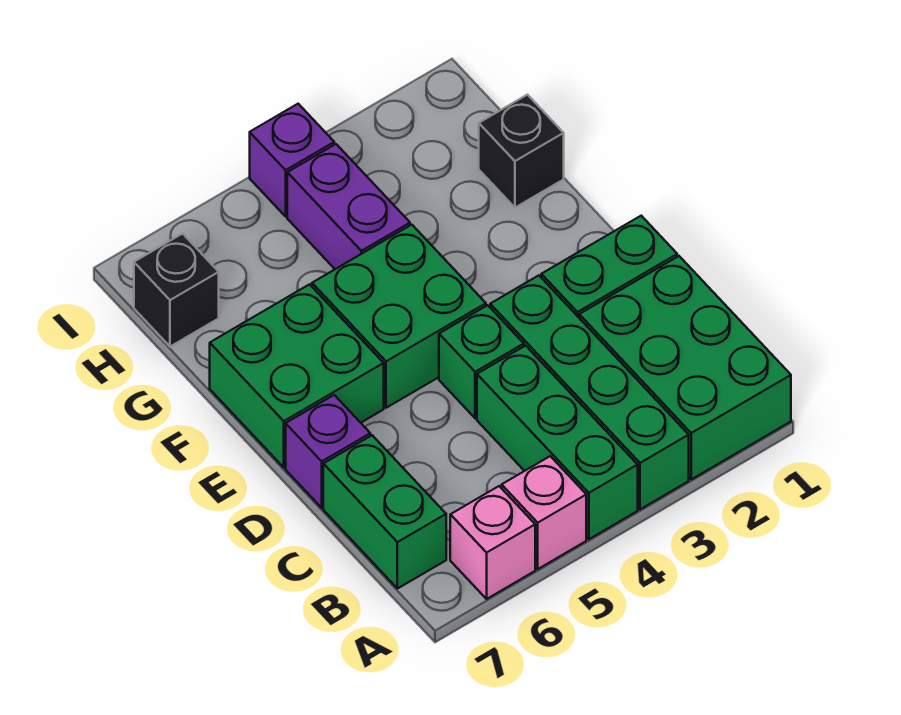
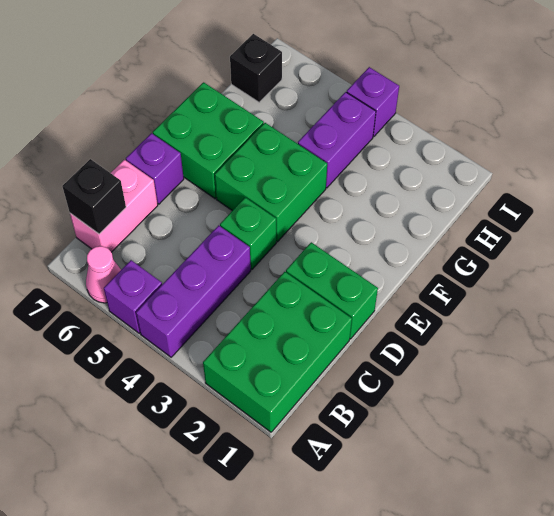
green 1x4 brick [490,275,689,509] -> none
green 1x3 brick [477,346,638,539] -> purple 1x3 brick [136,225,251,357]
pink 1x1 brick [502,456,586,569] -> purple 1x1 brick [104,260,162,333]
pink 1x1 brick [450,486,535,599] -> pink 1x1 cone [86,246,121,303]
green 1x2 brick [323,435,446,589] -> pink 1x2 brick [70,160,158,252]
black 1x1 brick [479,95,564,208] -> black 1x1 brick moved to [62,159,126,234]

